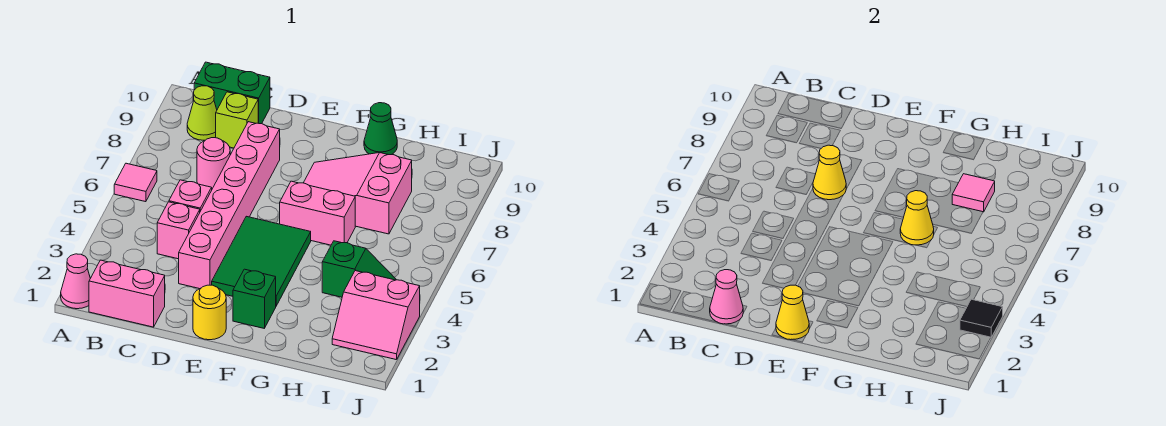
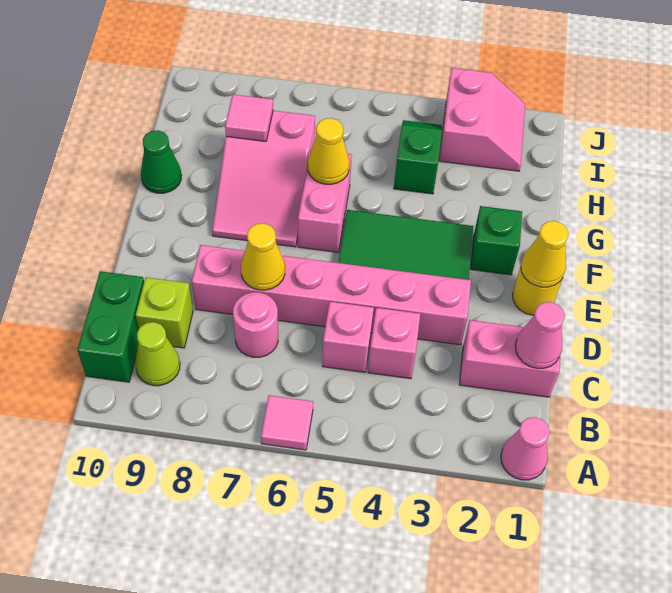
pink 1x2 brick [89,260,165,327] -> pink 1x2 brick turned to [459,320,560,397]
black 1x1 tile [960,299,1003,337] -> none

